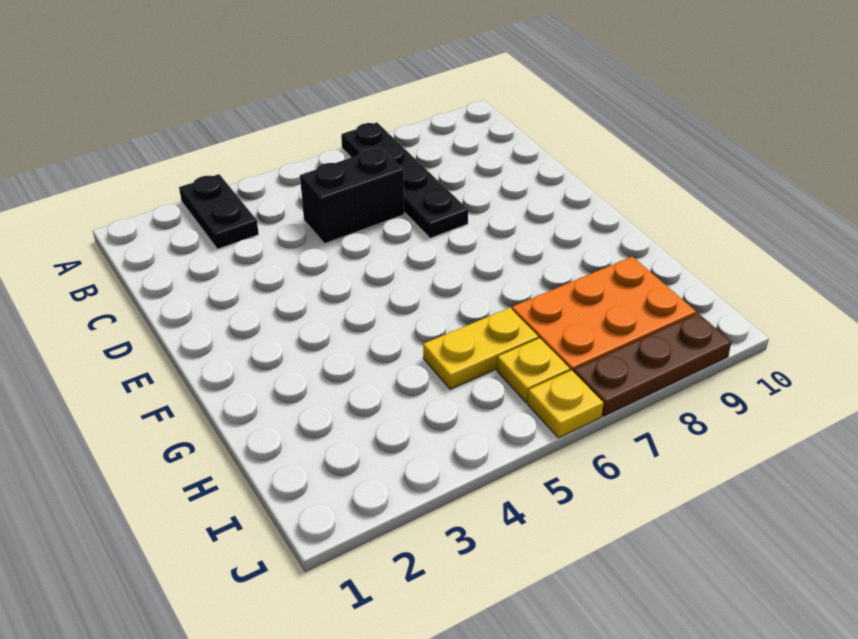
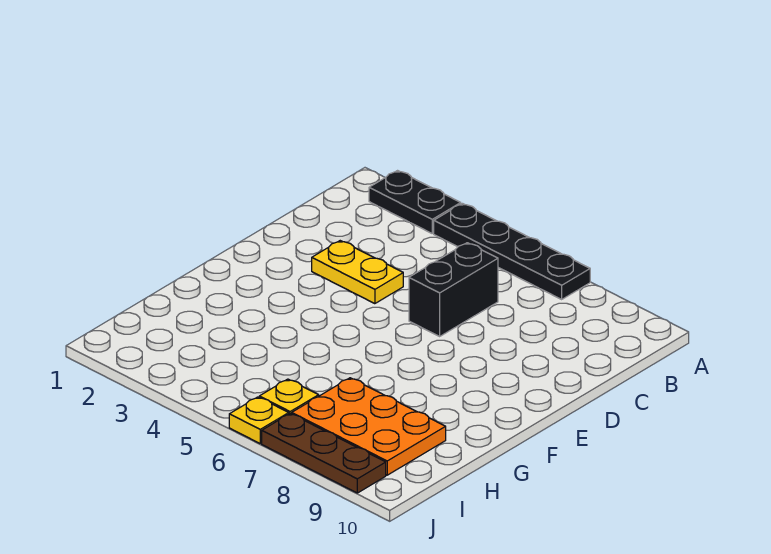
black 1x2 plate [179,174,259,249] -> black 1x2 plate turned to [369,171,461,233]
black 1x4 plate [341,123,468,238] -> black 1x4 plate turned to [434,203,590,299]
black 1x2 brick [300,148,404,244] -> black 1x2 brick turned to [409,243,498,336]
yellow 1x2 plate [423,308,538,389] -> yellow 1x2 plate moved to [312,241,403,304]

